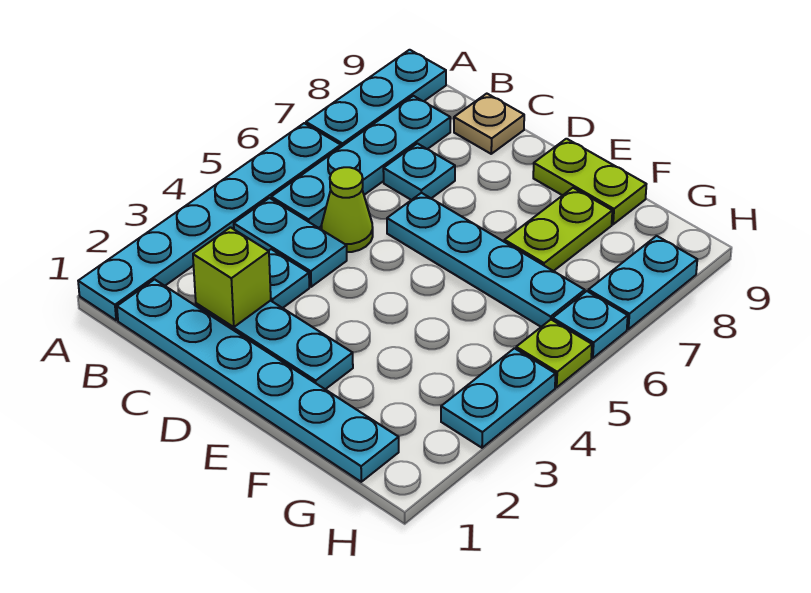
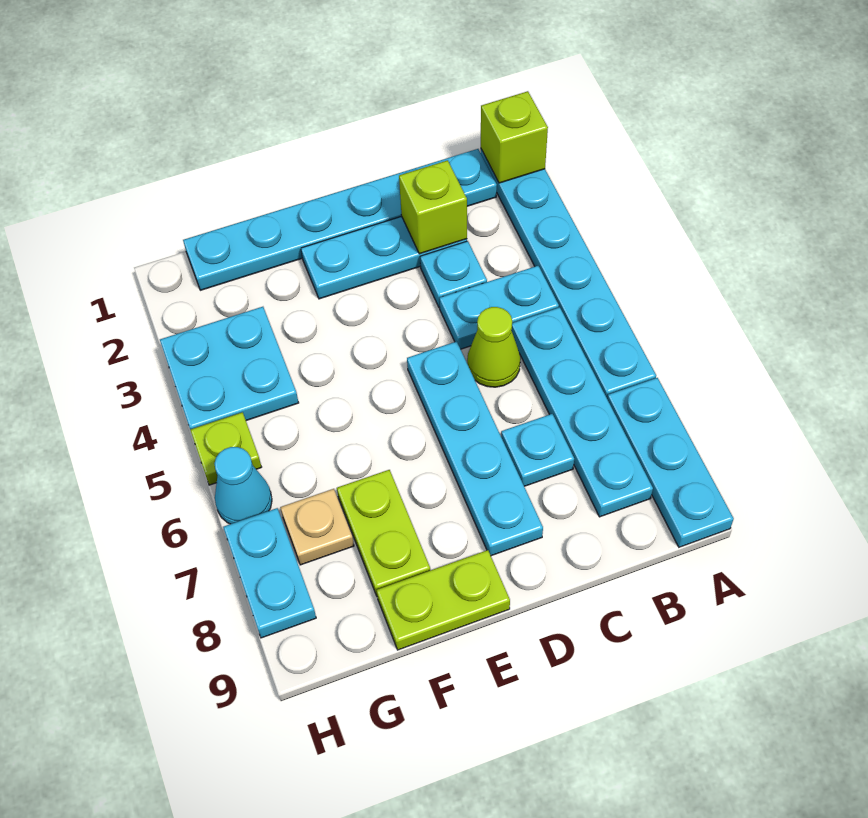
none -> lime 1x1 brick [481,91,548,183]
tan 1x1 plate [454,94,524,154] -> tan 1x1 plate moved to [280,489,354,565]
cyan 1x4 plate [387,193,585,327] -> cyan 1x4 plate turned to [407,341,543,556]
cyan 1x2 plate [441,348,556,448] -> cyan 2x2 plate [160,307,299,429]
cyan 1x1 plate [553,291,628,358] -> cyan 1x1 cone [214,447,272,524]

